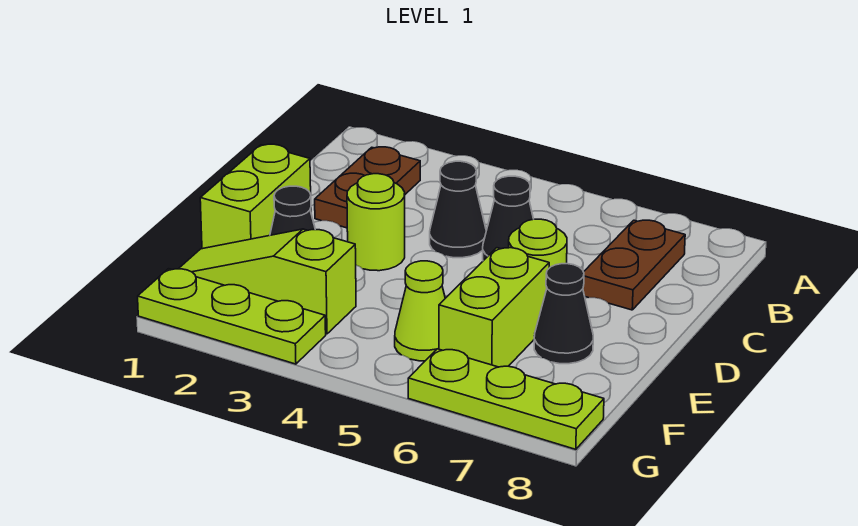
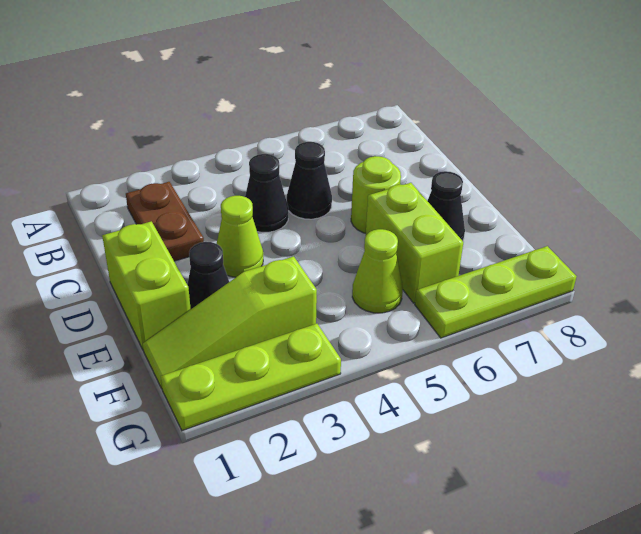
brown 1x2 plate [583,220,685,310] -> none
lime 1x1 round brick [347,174,405,271] -> lime 1x1 cone [217,196,263,277]

